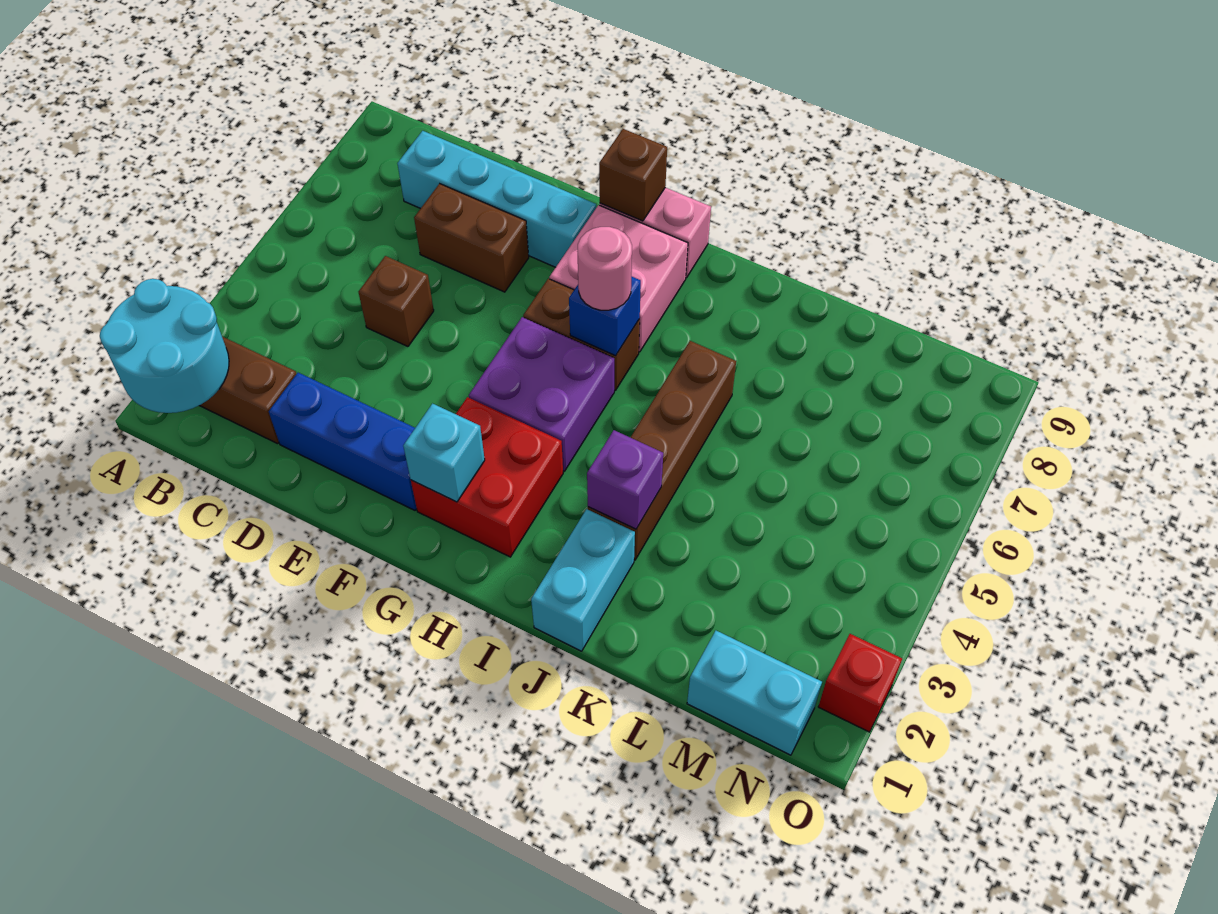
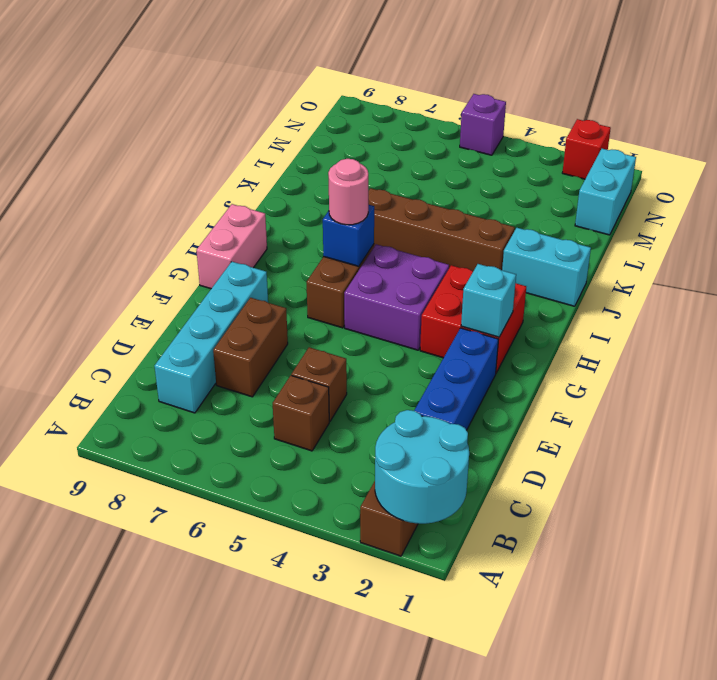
pink 2x2 brick [549,205,688,352] -> none
brown 1x1 brick [599,129,667,221] -> brown 1x1 brick moved to [273,375,329,451]
purple 1x1 brick [587,430,663,529] -> purple 1x1 brick moved to [460,94,506,155]

